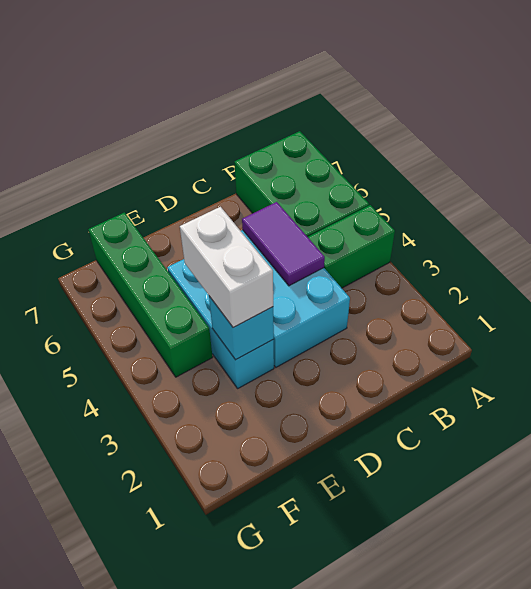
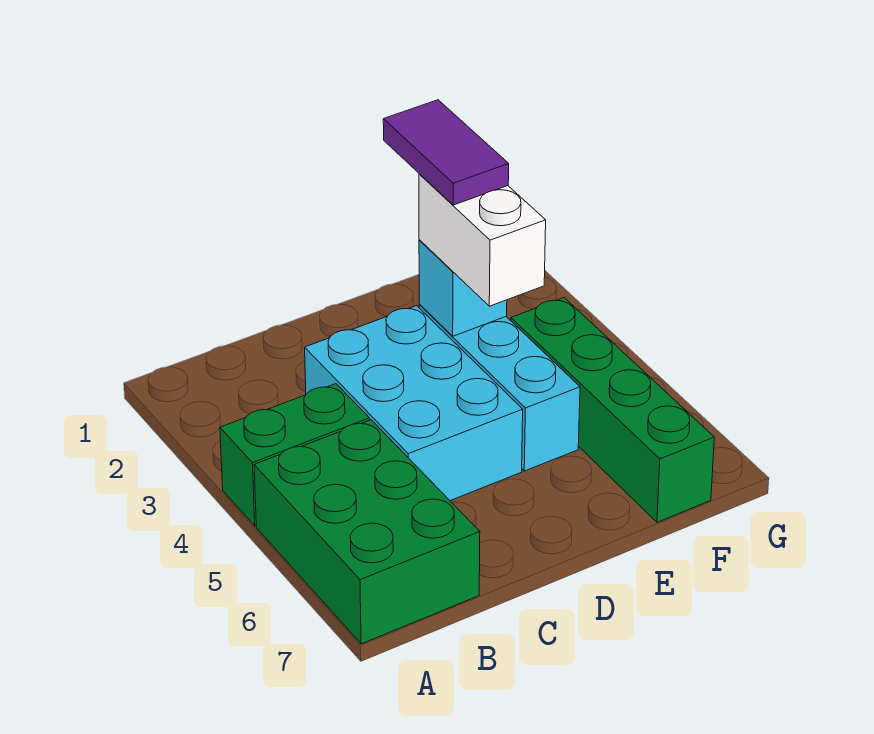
purple 1x2 tile [242,202,325,286] -> purple 1x2 tile moved to [383,100,509,205]

